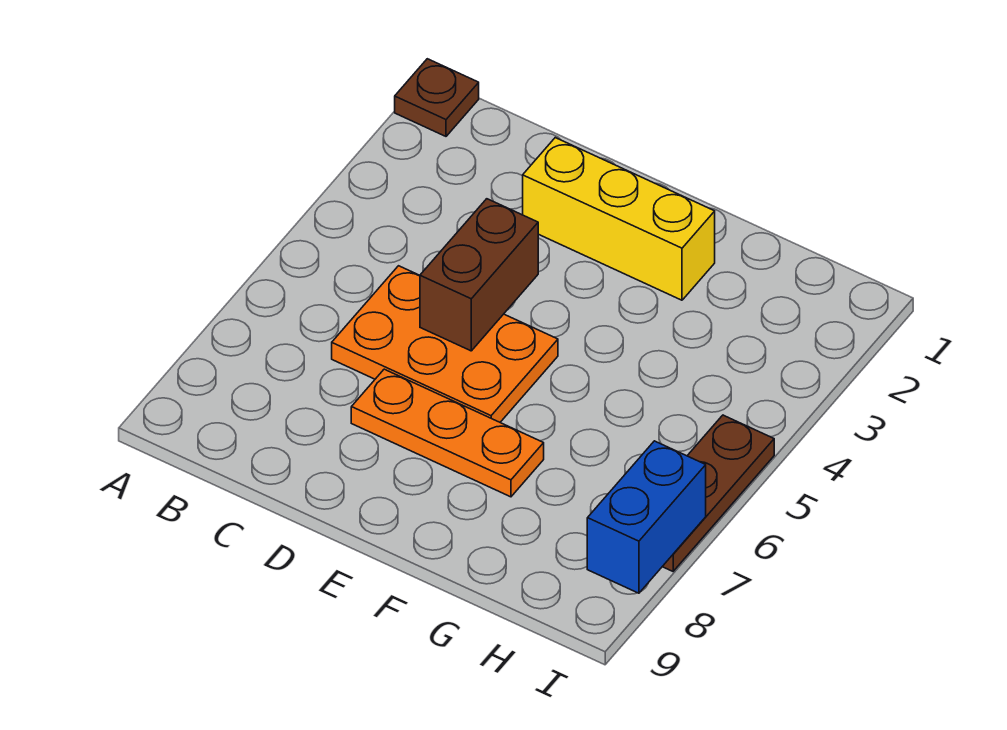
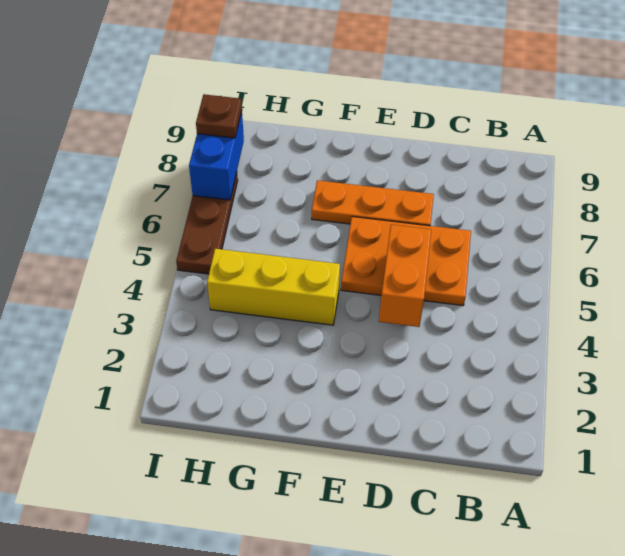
brown 1x1 plate [395,59,479,136] -> brown 1x1 plate moved to [196,94,242,138]
yellow 1x3 brick [523,138,715,300] -> yellow 1x3 brick moved to [207,249,340,325]
brown 1x2 brick [420,199,538,351] -> orange 1x2 brick [379,225,431,327]

